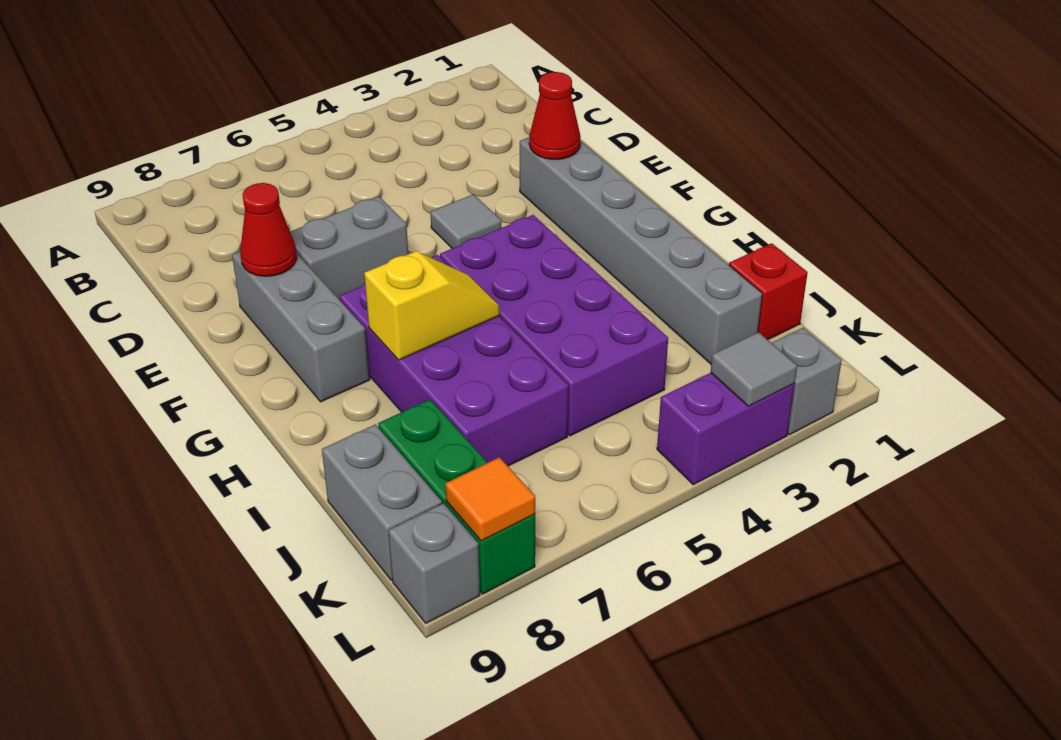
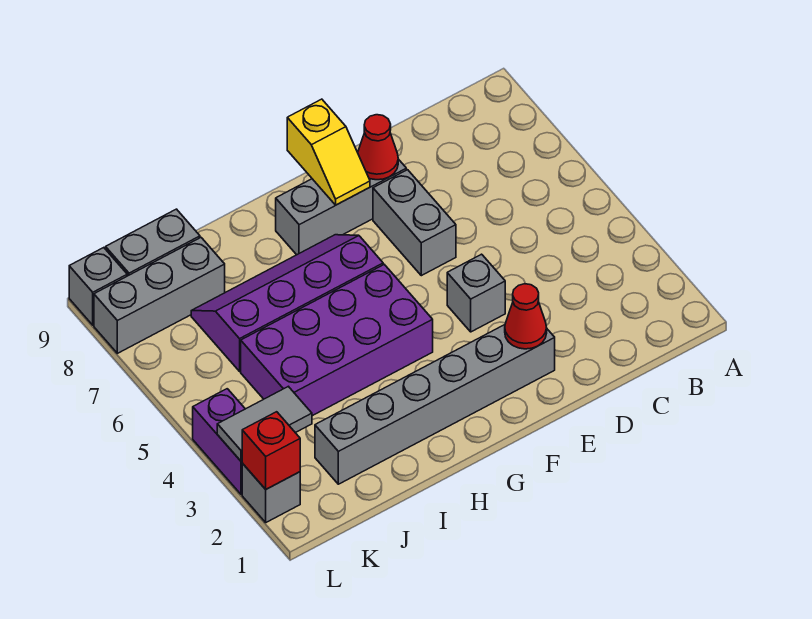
grey 1x1 tile [430,194,501,248] -> grey 1x1 brick [447,254,505,332]
purple 2x4 brick [339,255,569,466] -> purple 2x4 slope [191,235,383,371]
yellow 1x2 slope [364,251,500,360] -> yellow 1x2 slope moved to [287,99,370,205]
red 1x1 brick [729,243,808,340] -> red 1x1 brick moved to [242,412,300,489]
green 1x3 brick [378,400,535,594] -> grey 1x3 brick [94,238,225,353]
grey 1x1 tile [711,332,797,406] -> grey 1x2 tile [217,386,312,461]
orange 1x1 tile [445,457,535,541] -> none

